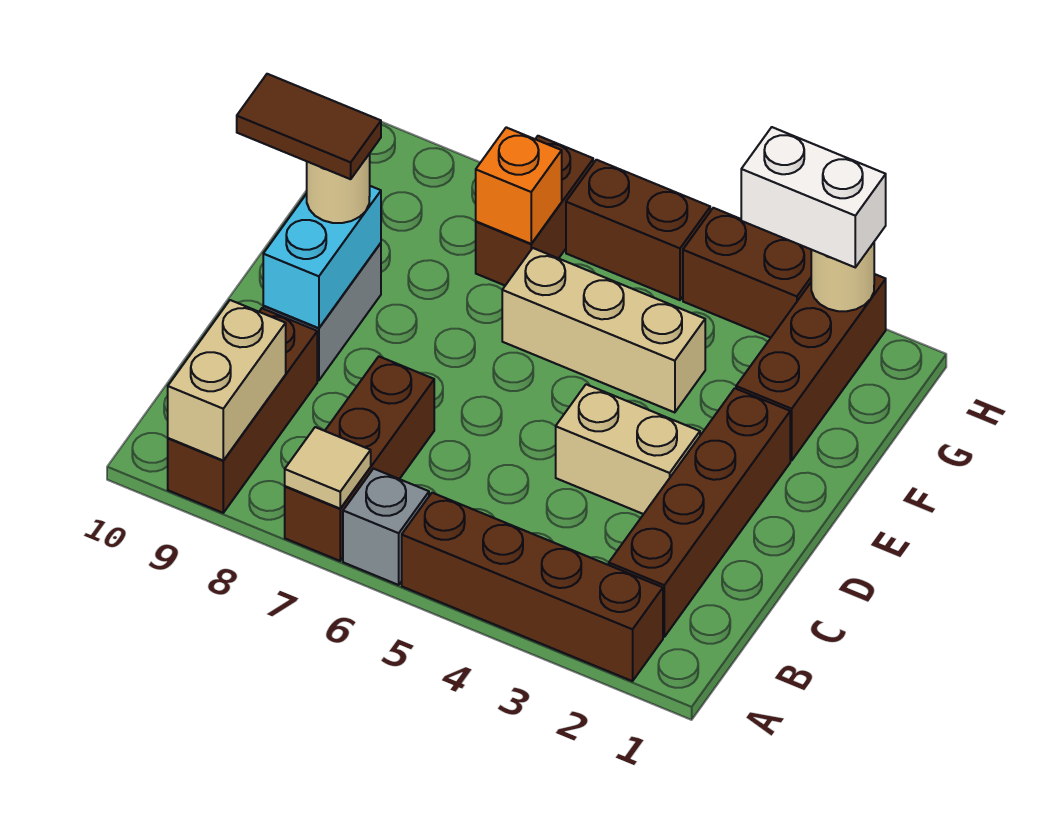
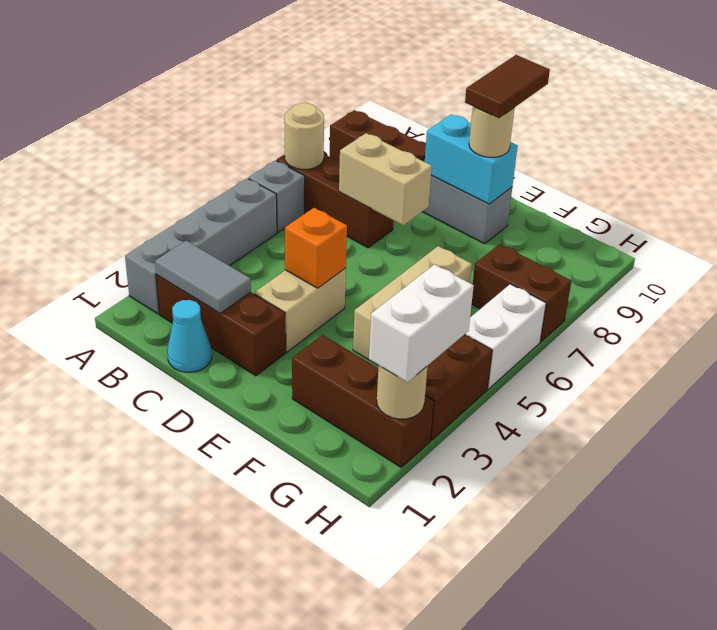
brown 1x4 brick [402,493,663,681] -> grey 1x4 brick [125,178,277,314]
tan 1x1 tile [285,427,371,508] -> tan 1x1 round brick [284,103,324,169]
tan 1x2 brick [168,300,286,460] -> tan 1x2 brick moved to [339,133,432,225]
brown 1x4 brick [609,388,790,637] -> brown 1x3 brick [156,275,286,376]
none -> grey 1x2 tile [155,241,251,313]
none -> cyan 1x1 cone [167,300,212,372]
orange 1x1 brick [476,127,562,244] -> orange 1x1 brick moved to [285,208,347,288]
brown 1x2 brick [566,160,710,300] -> white 1x2 brick [465,284,546,389]

